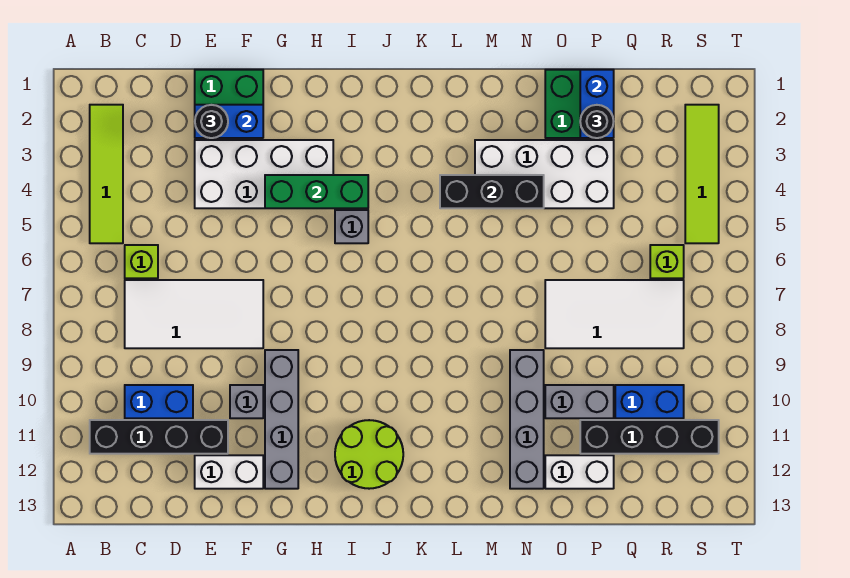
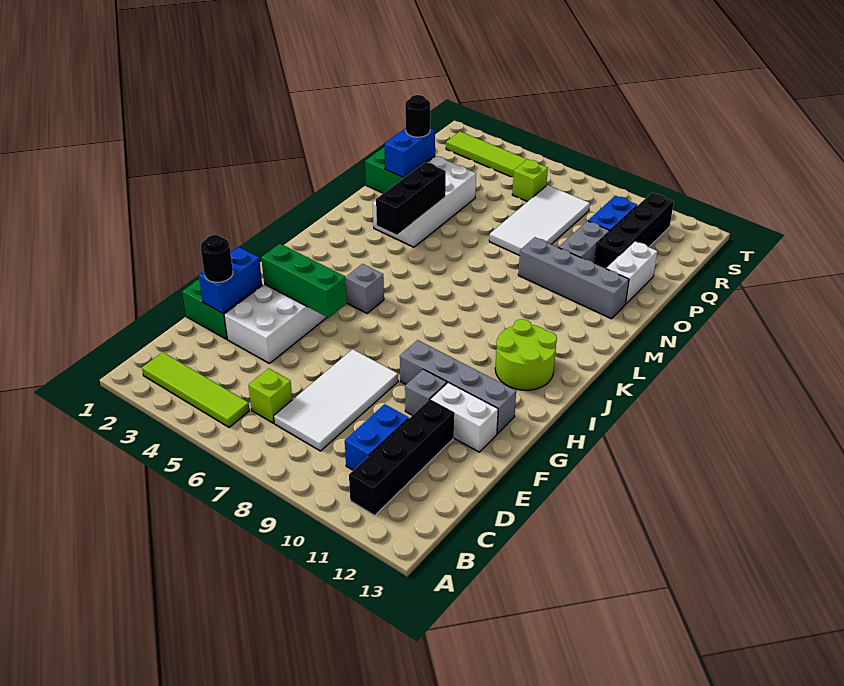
white 1x2 brick [195,455,263,489] -> white 1x2 brick turned to [430,382,498,452]
green 1x3 brick [265,175,368,208] -> green 1x3 brick turned to [261,244,347,318]
blue 1x2 brick [580,70,614,138] -> blue 1x2 brick turned to [385,128,435,178]

